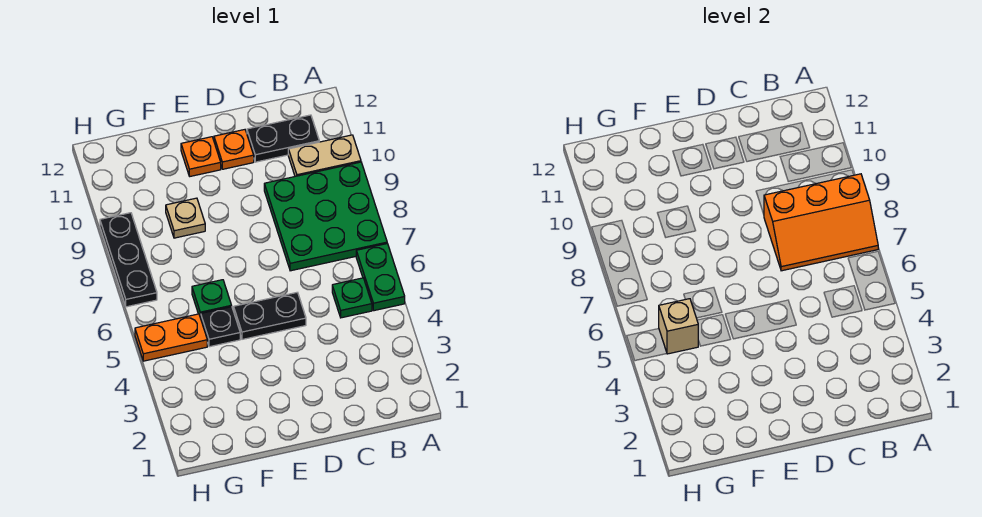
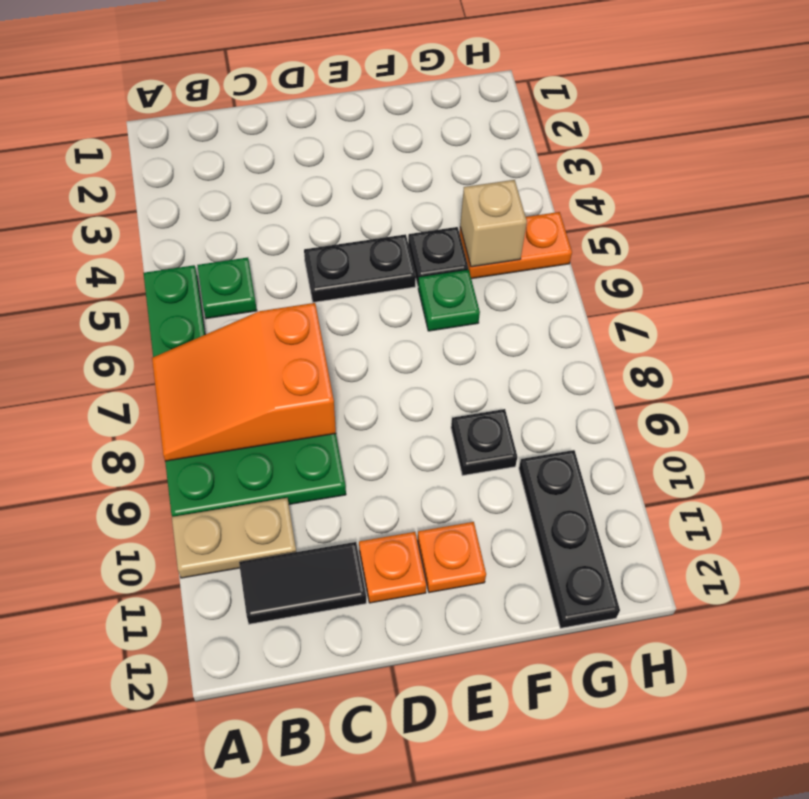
orange 2x3 slope [764,174,878,271] -> orange 2x3 slope turned to [152,303,336,461]
black 1x2 plate [247,115,319,162] -> black 1x2 tile [239,542,366,624]
tan 1x1 plate [166,198,205,238] -> black 1x1 plate [451,409,517,476]
black 1x3 plate [100,213,157,307] -> black 1x3 plate moved to [519,450,620,628]

